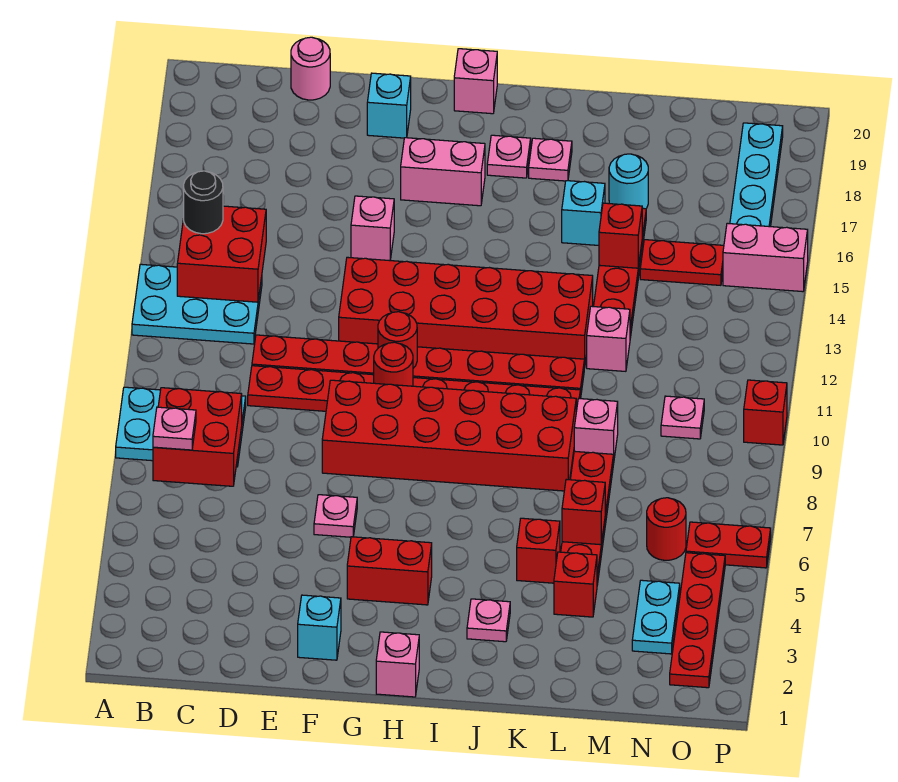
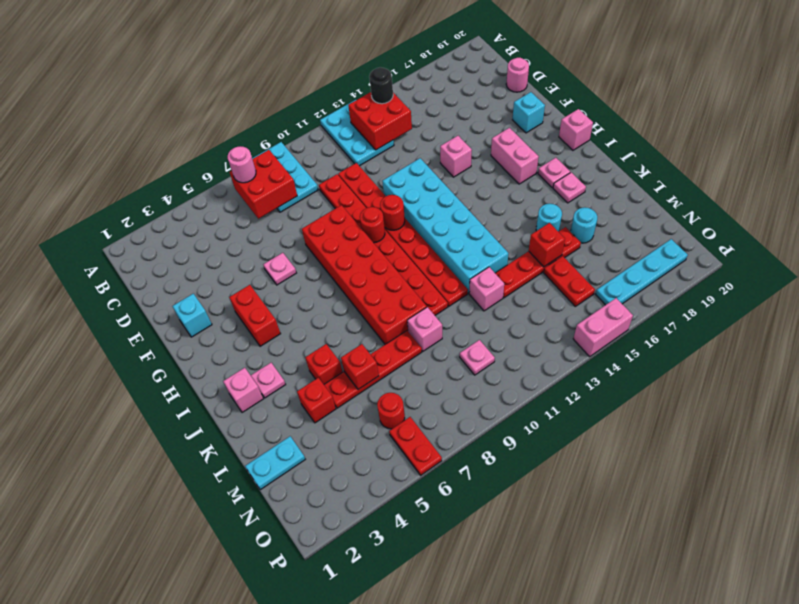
pink 1x1 plate [153,407,196,450] -> pink 1x1 round brick [228,146,256,183]
red 2x6 brick [339,257,593,368] -> cyan 2x6 brick [382,158,508,293]
pink 1x1 brick [376,632,419,697] -> pink 1x1 brick moved to [223,368,263,413]
cyan 1x1 brick [562,181,605,245] -> cyan 1x1 round brick [536,204,562,232]
cyan 1x2 plate [632,580,680,654] -> cyan 1x2 plate moved to [245,436,305,490]
red 1x4 plate [670,553,725,688] -> none
pink 1x2 brick [723,223,808,292] -> pink 1x2 brick turned to [573,298,633,357]
red 1x1 brick [744,380,787,445] -> none

